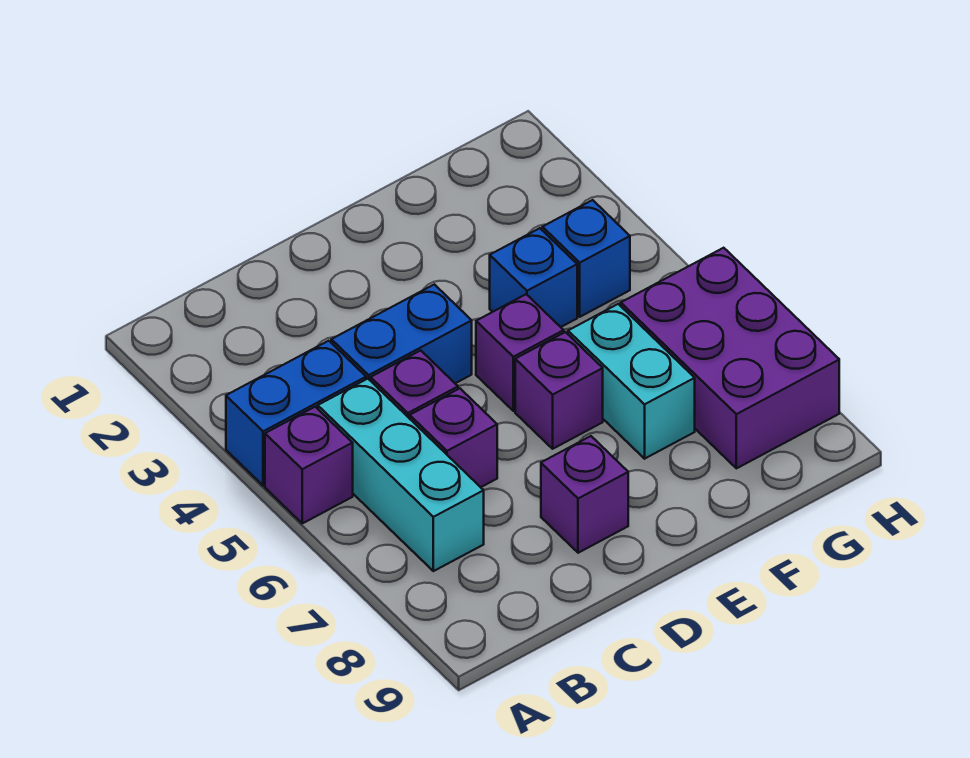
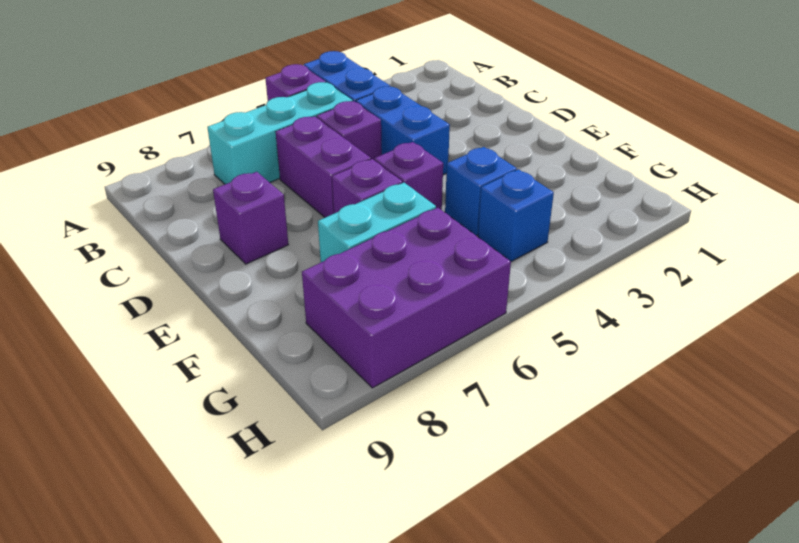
purple 1x1 brick [410,388,497,487] -> purple 1x2 brick [276,116,371,217]

